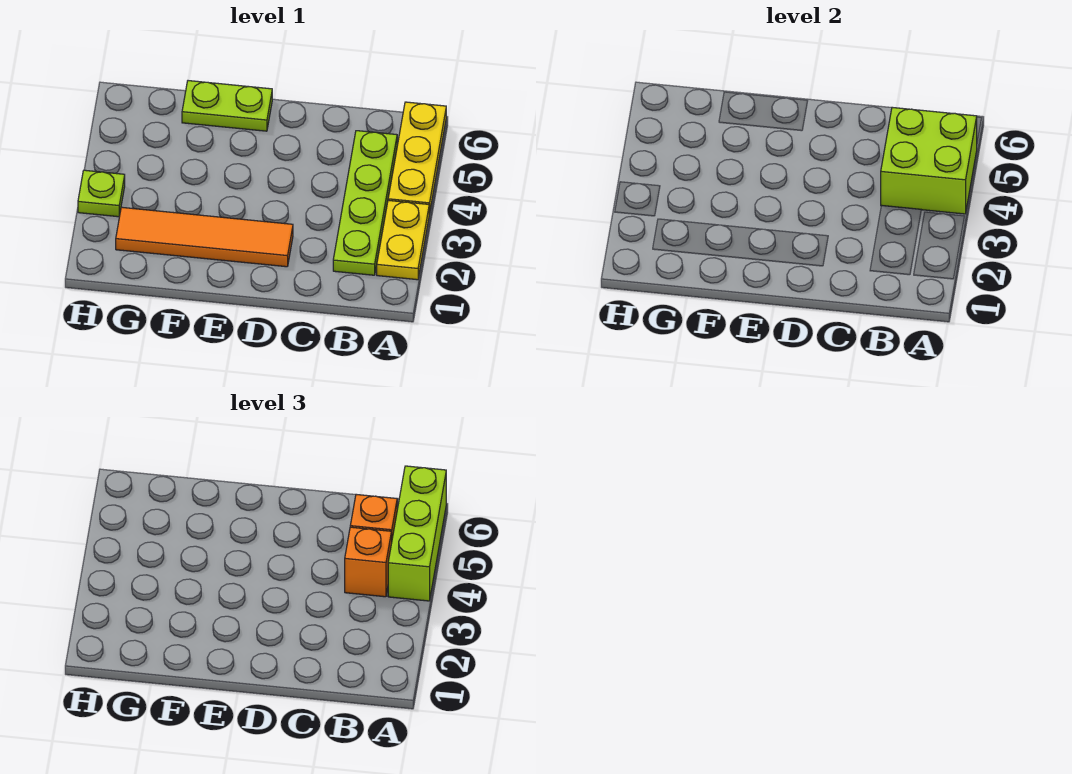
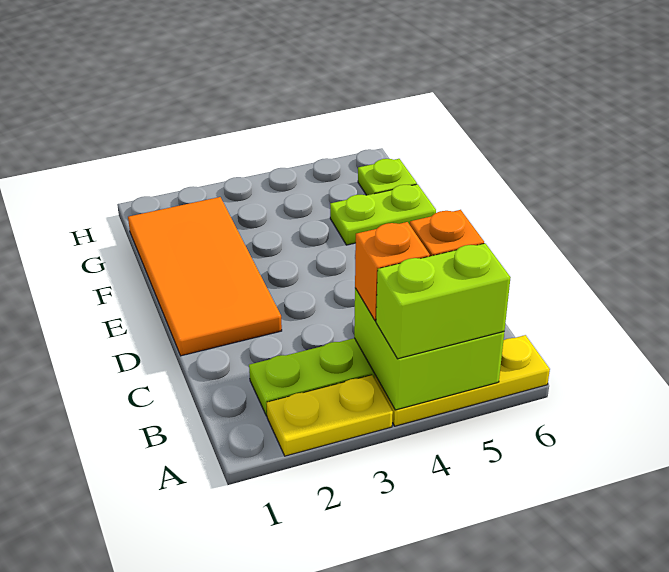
lime 1x3 brick [388,466,446,601] -> lime 1x2 brick [376,243,511,359]
orange 1x4 tile [116,207,293,267] -> orange 2x4 tile [128,197,282,356]
lime 1x2 plate [182,81,272,131] -> lime 1x2 plate turned to [330,184,436,245]
lime 1x1 plate [78,170,125,217] -> lime 1x1 plate moved to [358,159,417,195]

